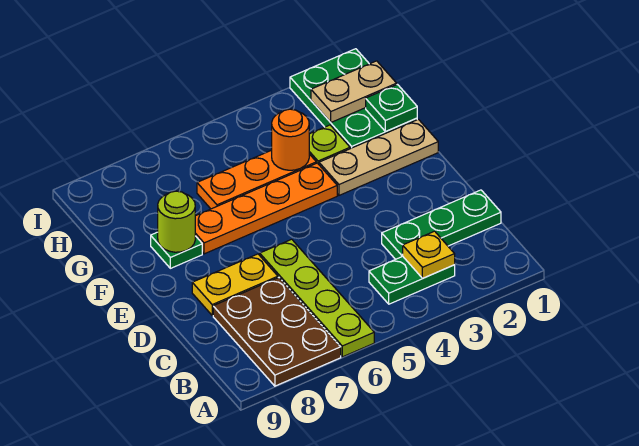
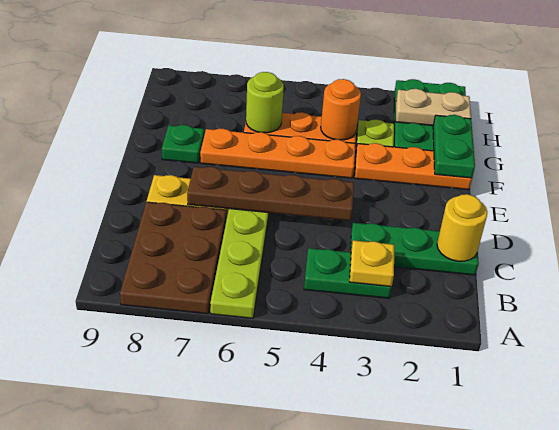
none -> yellow 1x1 round brick [437,194,487,261]
none -> brown 1x4 plate [187,167,354,221]
tan 1x3 plate [319,119,438,195] -> orange 1x3 plate [355,143,472,190]
lime 1x1 round brick [158,191,195,252] -> lime 1x1 round brick moved to [246,72,284,133]
green 1x1 plate [366,85,417,131] -> green 1x2 plate [433,115,475,178]

